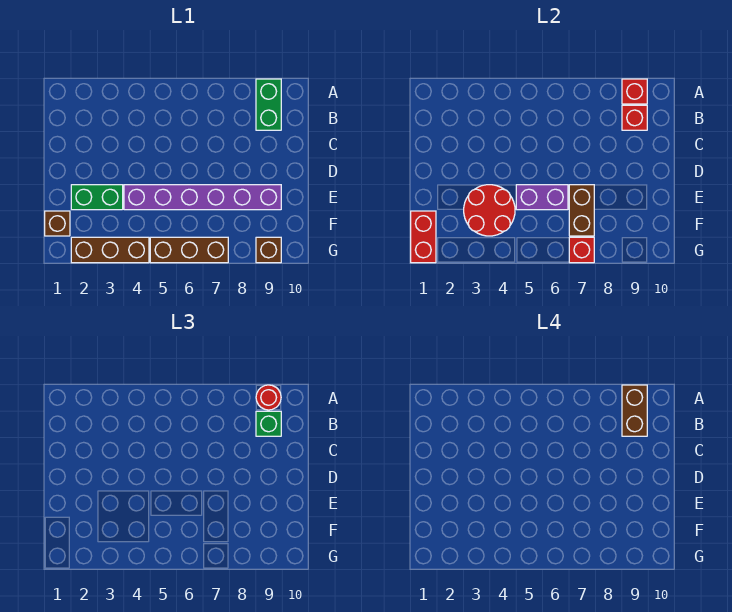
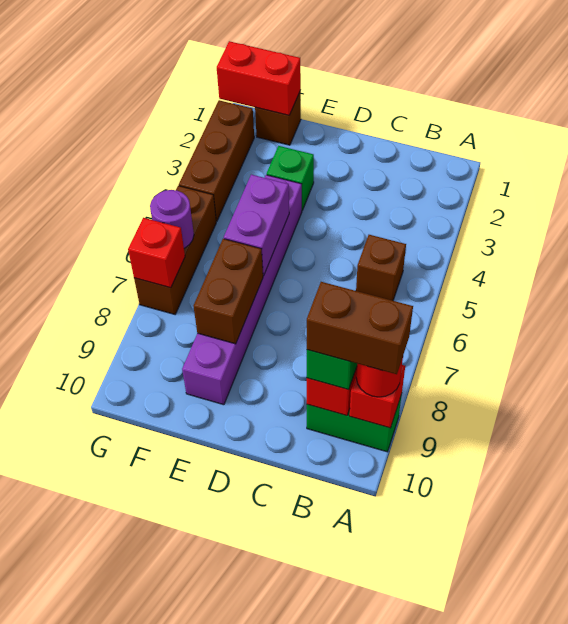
green 1x2 brick [71,185,123,210] -> green 1x1 brick [267,146,314,210]
red 2x2 round brick [464,185,515,236] -> none
brown 1x2 brick [569,185,594,236] -> brown 1x2 brick turned to [194,239,263,344]
none -> purple 1x1 round brick [150,190,194,248]
brown 1x1 brick [256,237,281,263] -> brown 1x1 brick moved to [356,235,406,301]

